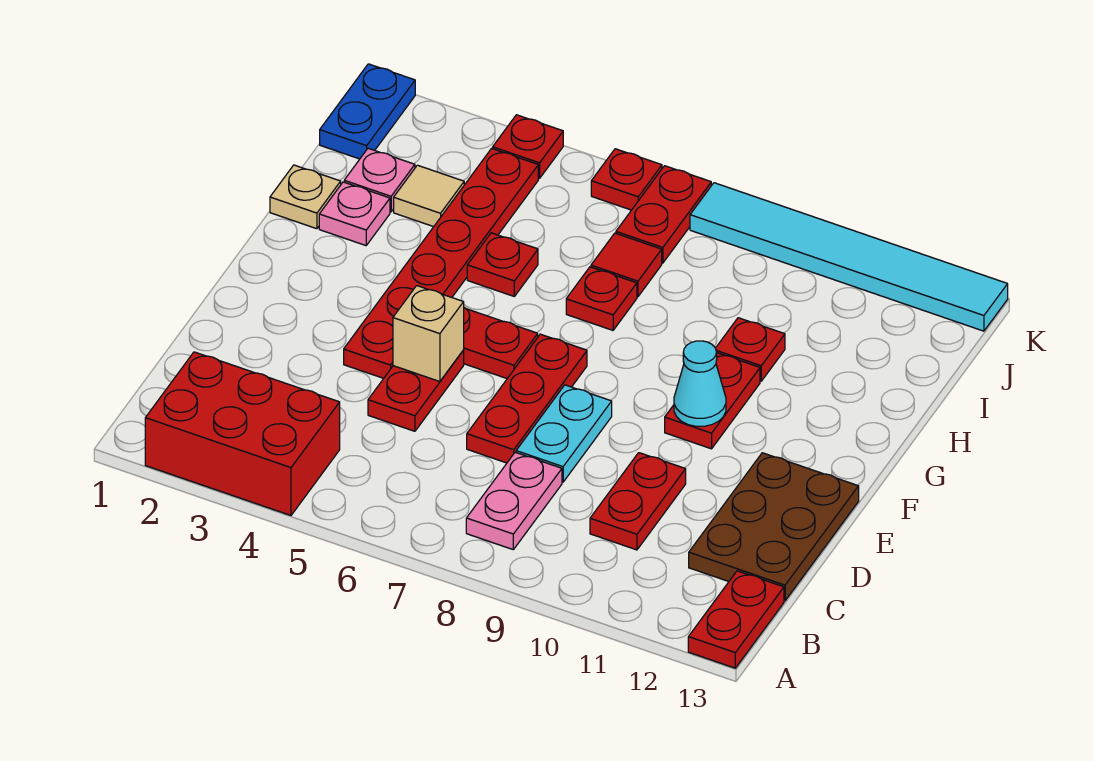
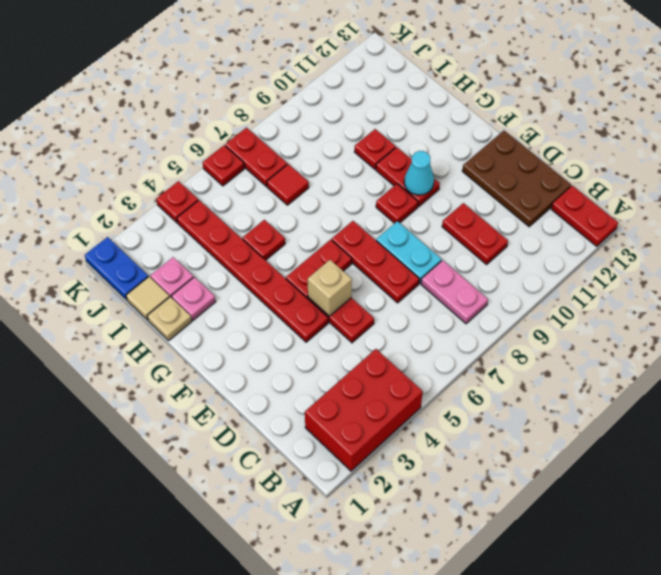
red 1x1 plate [566,267,637,330] -> red 1x1 plate moved to [376,184,418,223]
tan 1x1 tile [394,165,464,227] -> tan 1x1 tile moved to [126,277,169,320]
cyan 1x6 tile [690,183,1008,331] -> none

